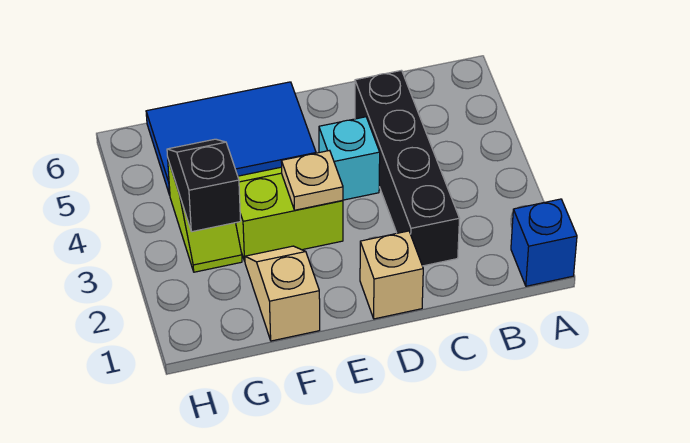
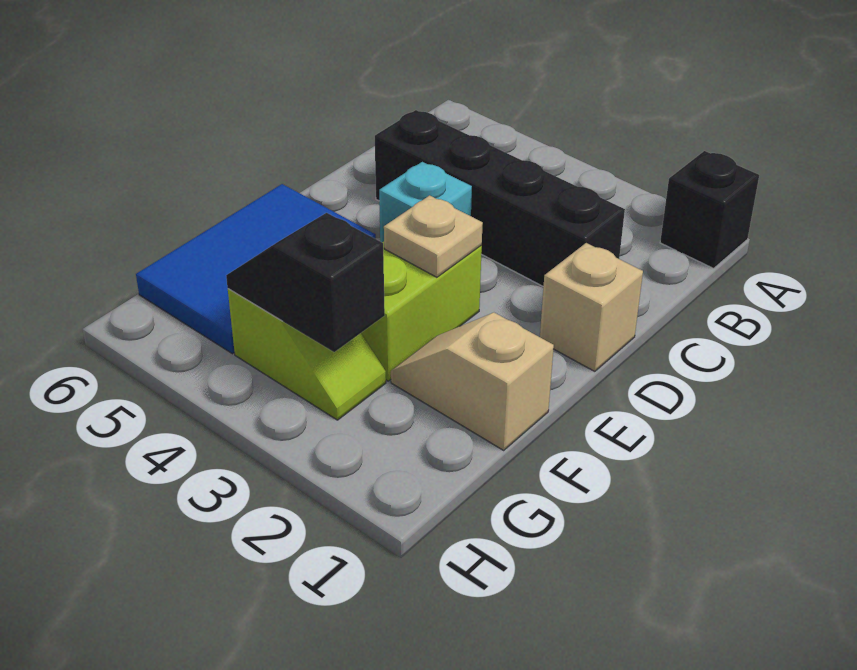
blue 1x1 brick [511,199,577,286] -> black 1x1 brick [660,151,759,268]

